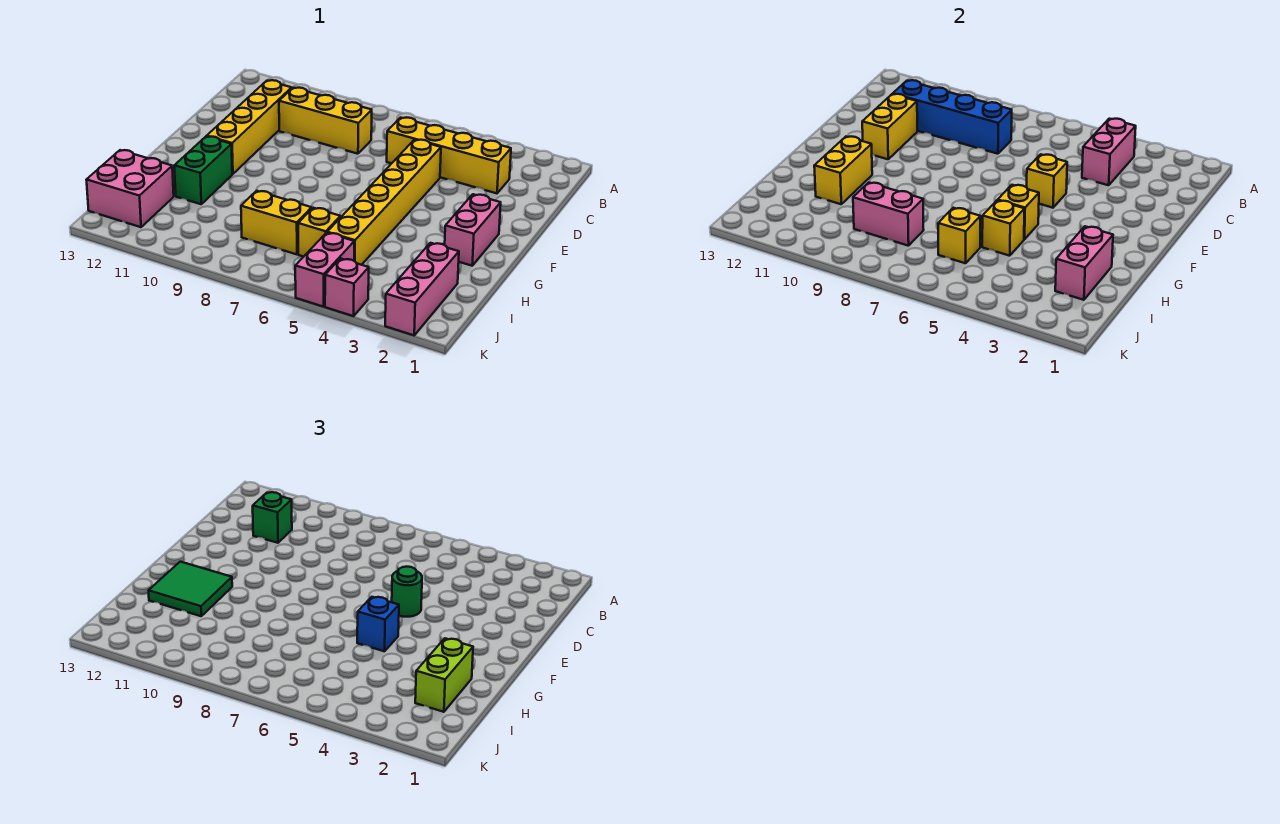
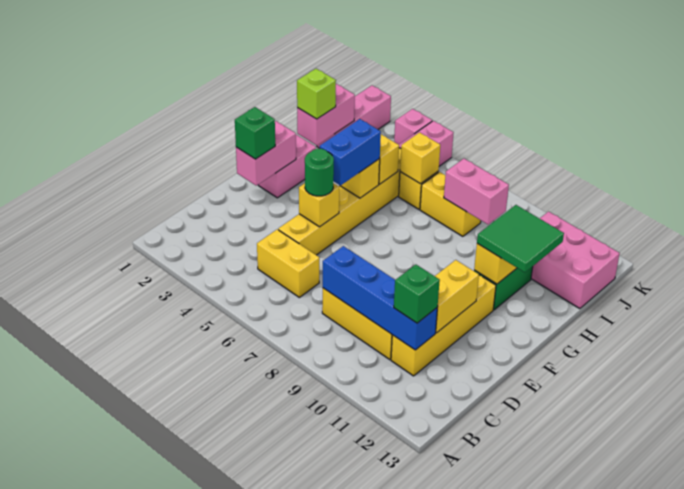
pink 1x2 brick [1082,119,1136,185] -> pink 1x2 brick moved to [236,121,296,186]
yellow 1x4 brick [387,117,511,193] -> yellow 1x2 brick [257,229,319,297]
none -> green 1x1 brick [235,107,275,159]
blue 1x1 brick [357,597,399,651] -> blue 1x2 brick [320,119,381,185]
lime 1x2 brick [415,638,473,712] -> lime 1x1 brick [297,69,336,119]
pink 2x2 brick [87,150,174,227] -> pink 2x3 brick [531,212,620,309]

